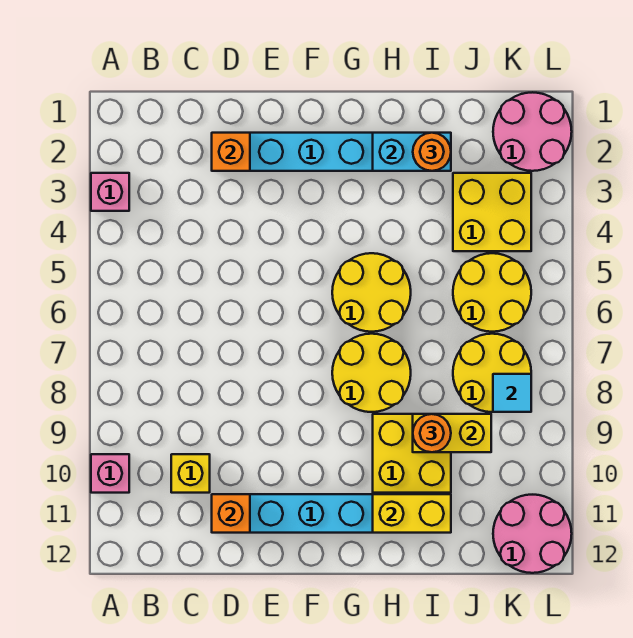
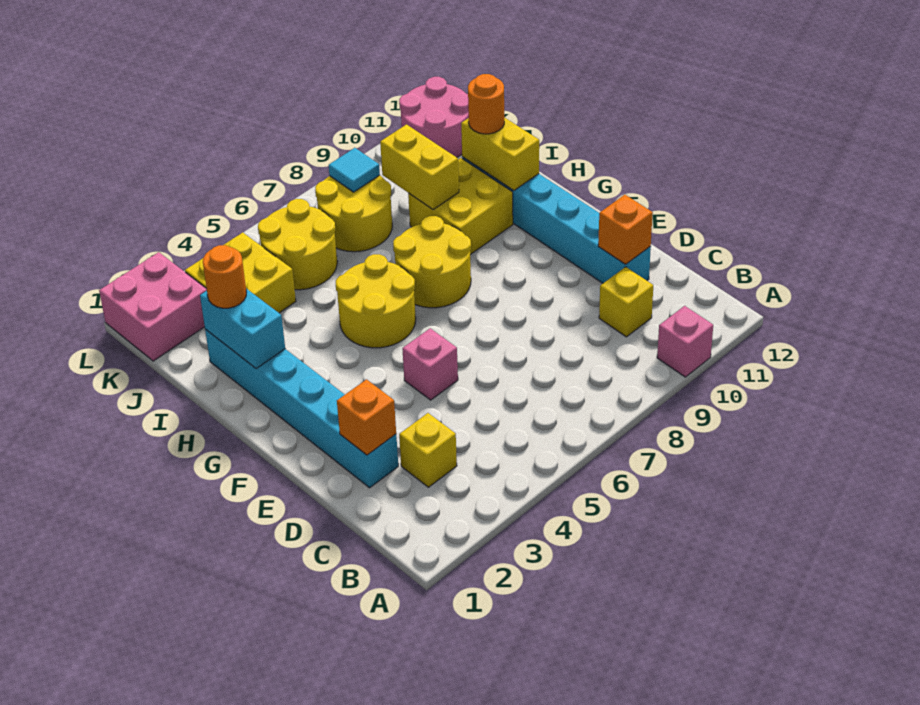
pink 1x1 brick [91,173,129,211] -> pink 1x1 brick moved to [402,328,458,400]
none -> yellow 1x1 brick [399,413,457,487]
orange 1x1 round brick [413,414,451,452] -> orange 1x1 round brick moved to [468,74,504,134]
pink 2x2 round brick [493,92,572,171] -> pink 2x2 brick [99,252,207,361]

